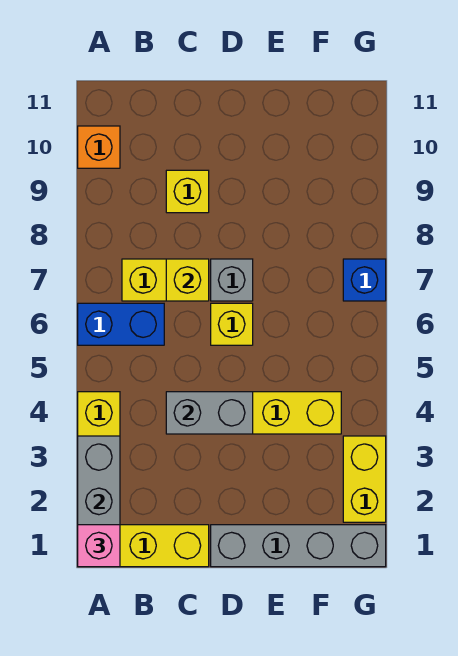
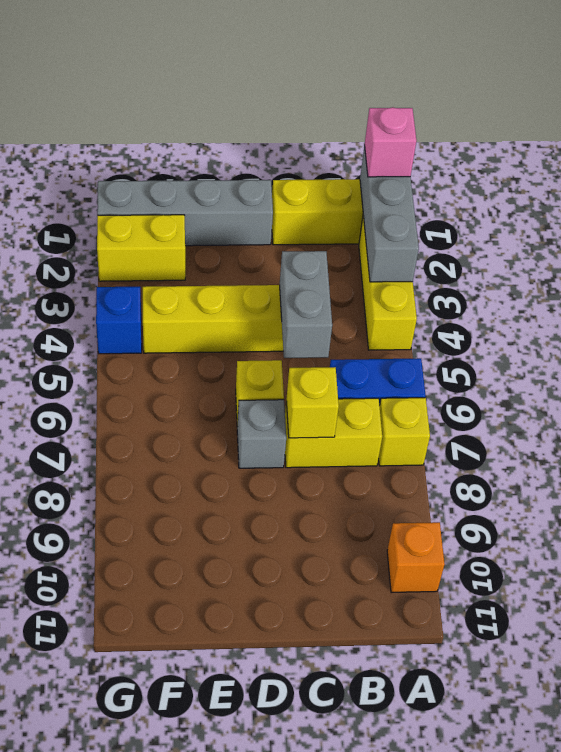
grey 1x2 brick [166,392,253,434] -> grey 1x2 brick turned to [280,251,332,358]
yellow 1x1 brick [166,170,209,213] -> yellow 1x1 brick moved to [379,398,430,466]
yellow 1x2 brick [343,436,386,522] -> yellow 1x2 brick turned to [97,215,185,281]
blue 1x1 brick [343,259,386,301] -> blue 1x1 brick moved to [96,287,142,354]

